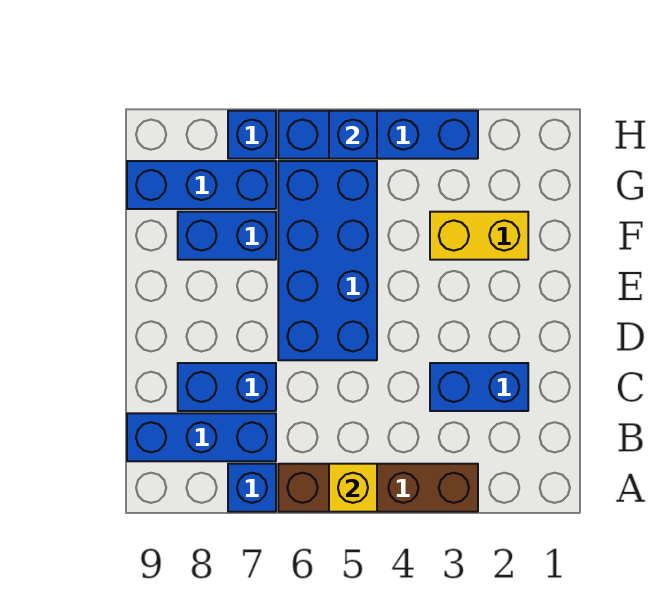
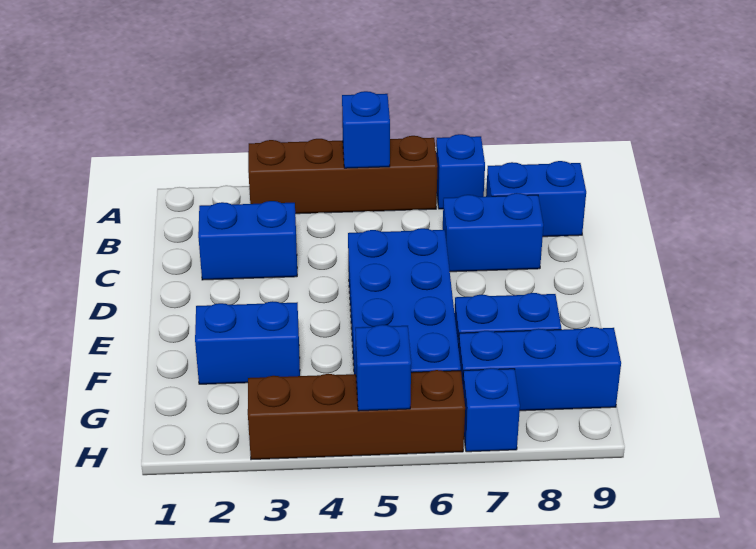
yellow 1x1 brick [329,464,377,512] -> blue 1x1 brick [342,91,390,168]
blue 1x3 brick [127,413,276,461] -> blue 1x2 brick [486,161,586,237]
yellow 1x2 brick [430,212,528,260] -> blue 1x2 brick [195,301,300,384]
blue 1x4 brick [278,111,478,159] -> brown 1x4 brick [248,370,465,460]

